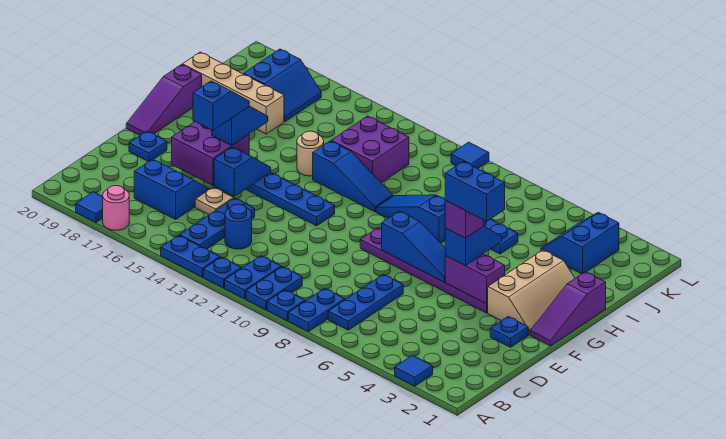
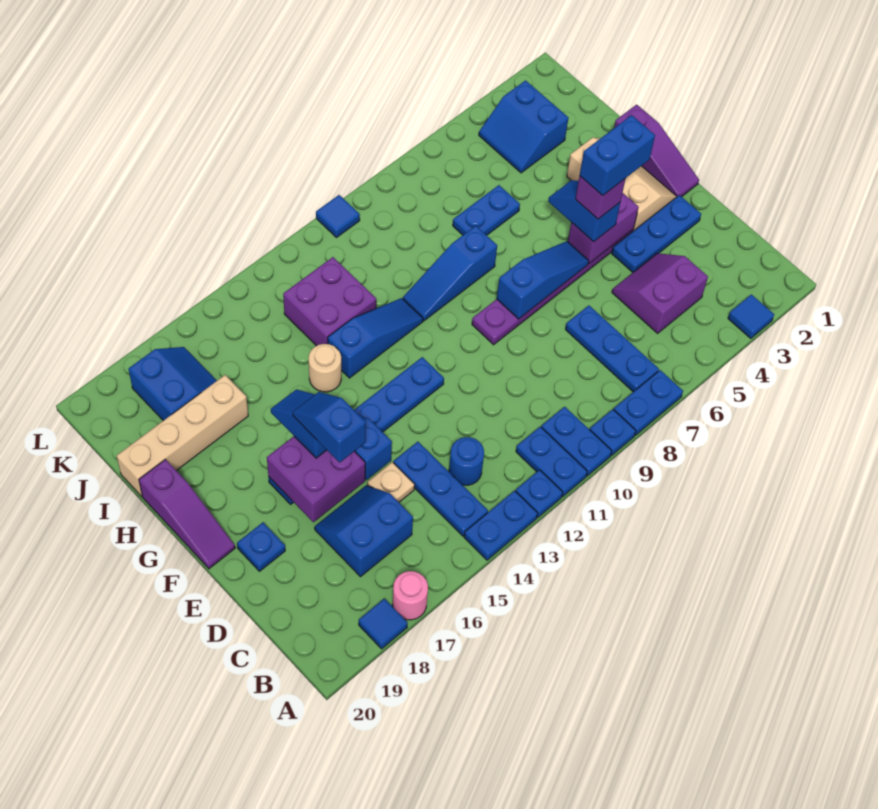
blue 1x2 plate [288,288,345,332] -> blue 1x2 plate turned to [614,370,683,435]
none -> purple 2x2 slope [612,253,708,333]
blue 1x1 plate [490,317,528,347] -> blue 1x3 plate [612,195,701,272]

